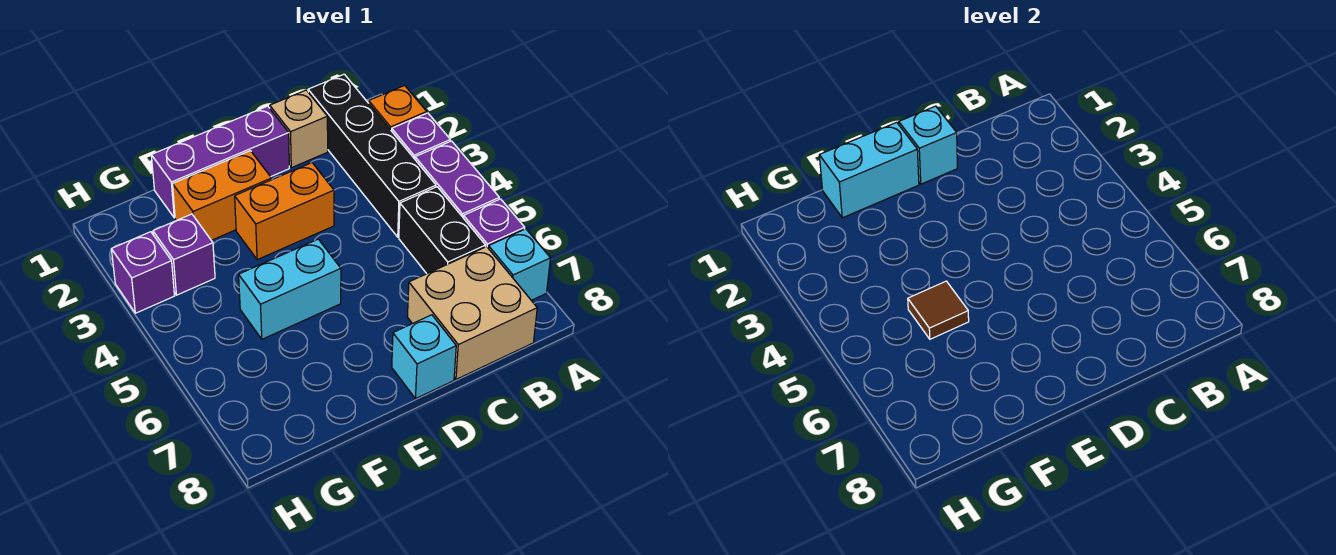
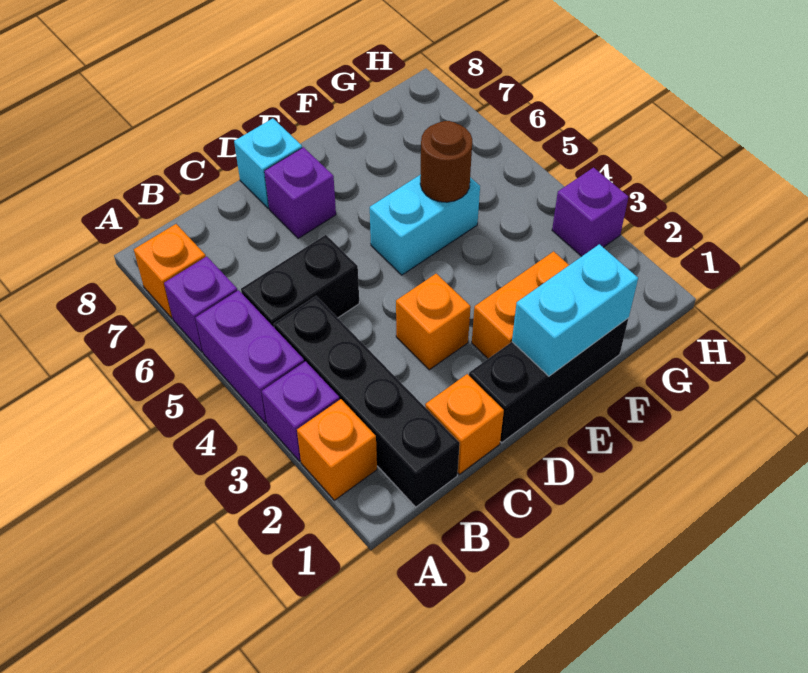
cyan 1x1 brick [488,229,550,300] -> orange 1x1 brick [134,224,206,318]
black 1x2 brick [399,187,486,274] -> black 1x2 brick turned to [241,235,359,327]
tan 2x2 brick [408,247,537,379] -> none
tan 1x1 brick [270,90,328,168] -> orange 1x1 brick [425,374,504,474]
purple 1x3 brick [151,106,289,218] -> black 1x3 brick [469,318,629,443]
cyan 1x1 brick [899,106,957,184] -> none
orange 1x2 brick [235,163,334,260] -> orange 1x1 brick [396,274,471,370]
brown 1x1 tile [908,281,969,339] -> brown 1x1 round brick [420,121,472,202]
purple 1x1 brick [153,214,215,295] -> purple 1x1 brick moved to [264,147,336,239]

